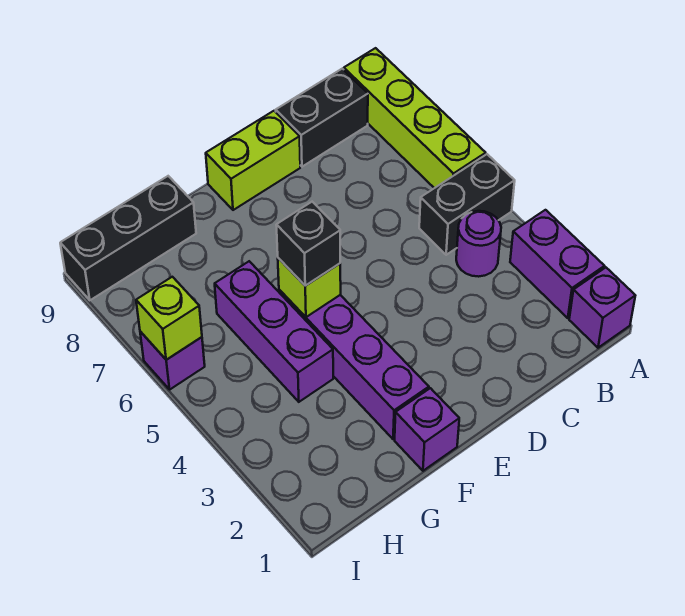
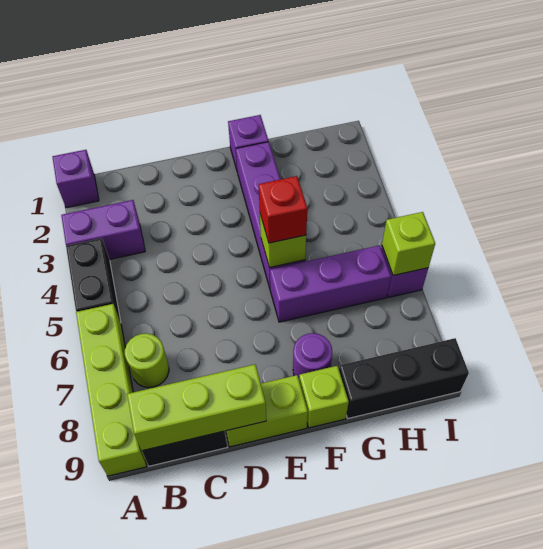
purple 1x2 brick [510,210,604,318] -> purple 1x2 brick turned to [61,200,145,260]
black 1x2 brick [419,154,515,255] -> black 1x2 brick turned to [66,238,121,321]
purple 1x1 round brick [456,211,501,277] -> purple 1x1 round brick moved to [293,333,332,378]
none -> lime 1x1 round brick [125,333,169,388]
none -> lime 1x3 brick [127,364,266,451]
black 1x1 brick [276,202,340,286] -> red 1x1 brick [259,176,307,243]
none -> lime 1x1 brick [299,366,349,428]
purple 1x3 brick [215,261,333,402] -> purple 1x3 brick turned to [270,245,391,322]

